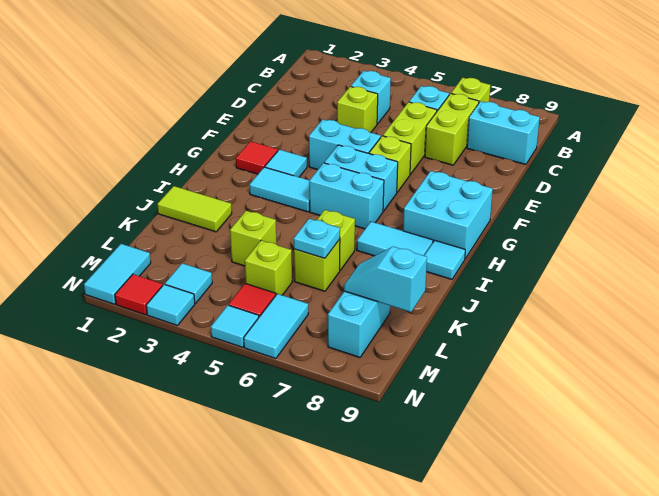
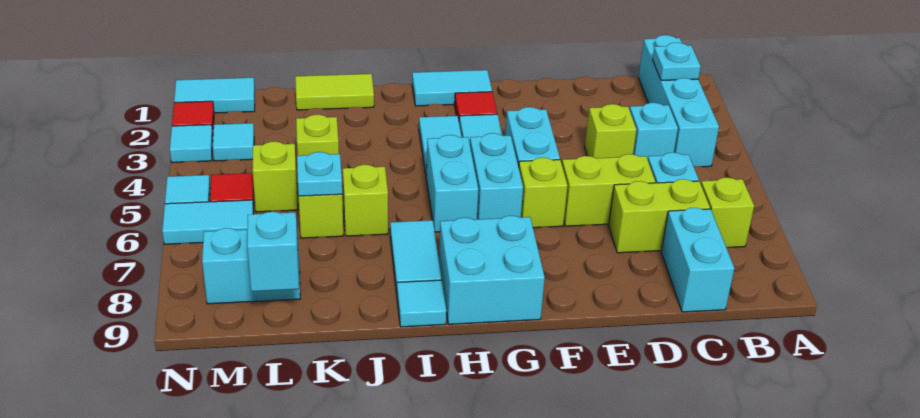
none -> cyan 1x4 brick [639,35,719,167]
none -> cyan 1x1 plate [653,43,701,80]
none -> cyan 1x2 tile [412,70,492,106]
lime 1x2 tile [157,186,232,232] -> lime 1x2 tile turned to [295,74,374,110]

